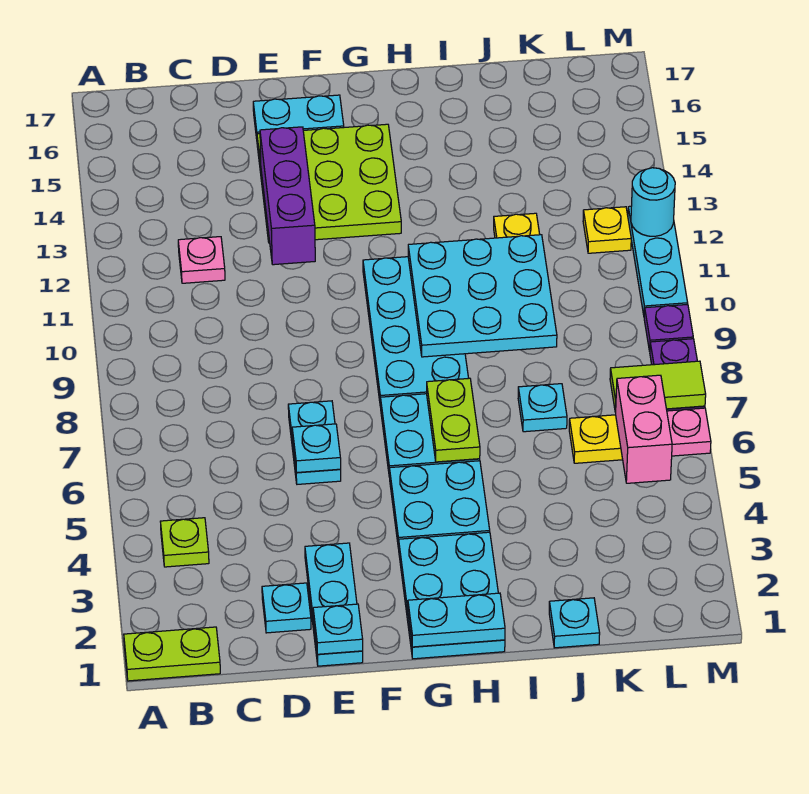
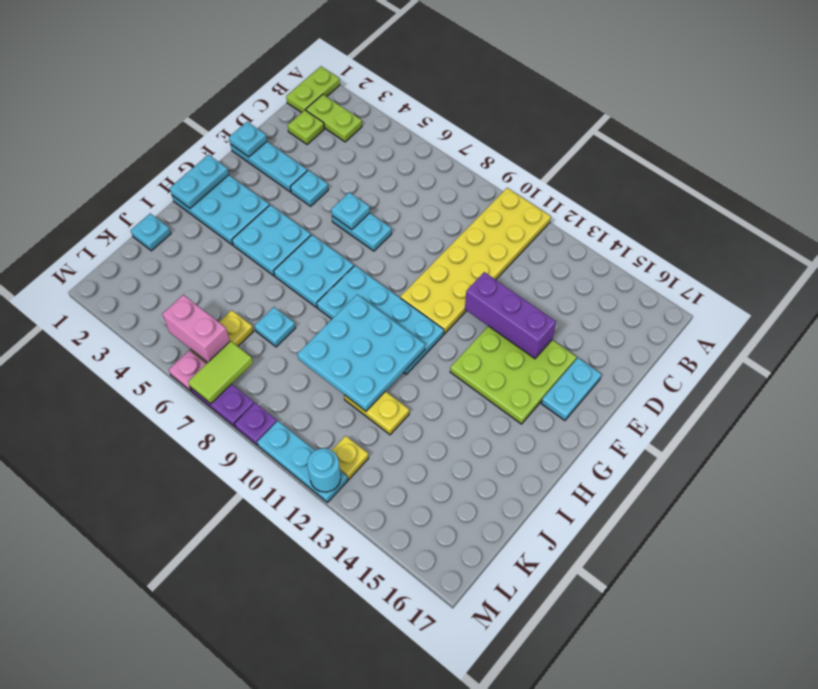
none -> yellow 2x6 plate [400,188,551,334]
lime 1x1 plate [160,518,209,567] -> lime 1x1 plate moved to [288,110,324,144]
pink 1x1 plate [178,237,225,283] -> none
cyan 1x1 plate [262,583,311,633] -> cyan 1x1 plate moved to [291,170,328,206]
lime 1x2 plate [427,378,480,462] -> lime 1x2 plate moved to [306,94,362,142]

